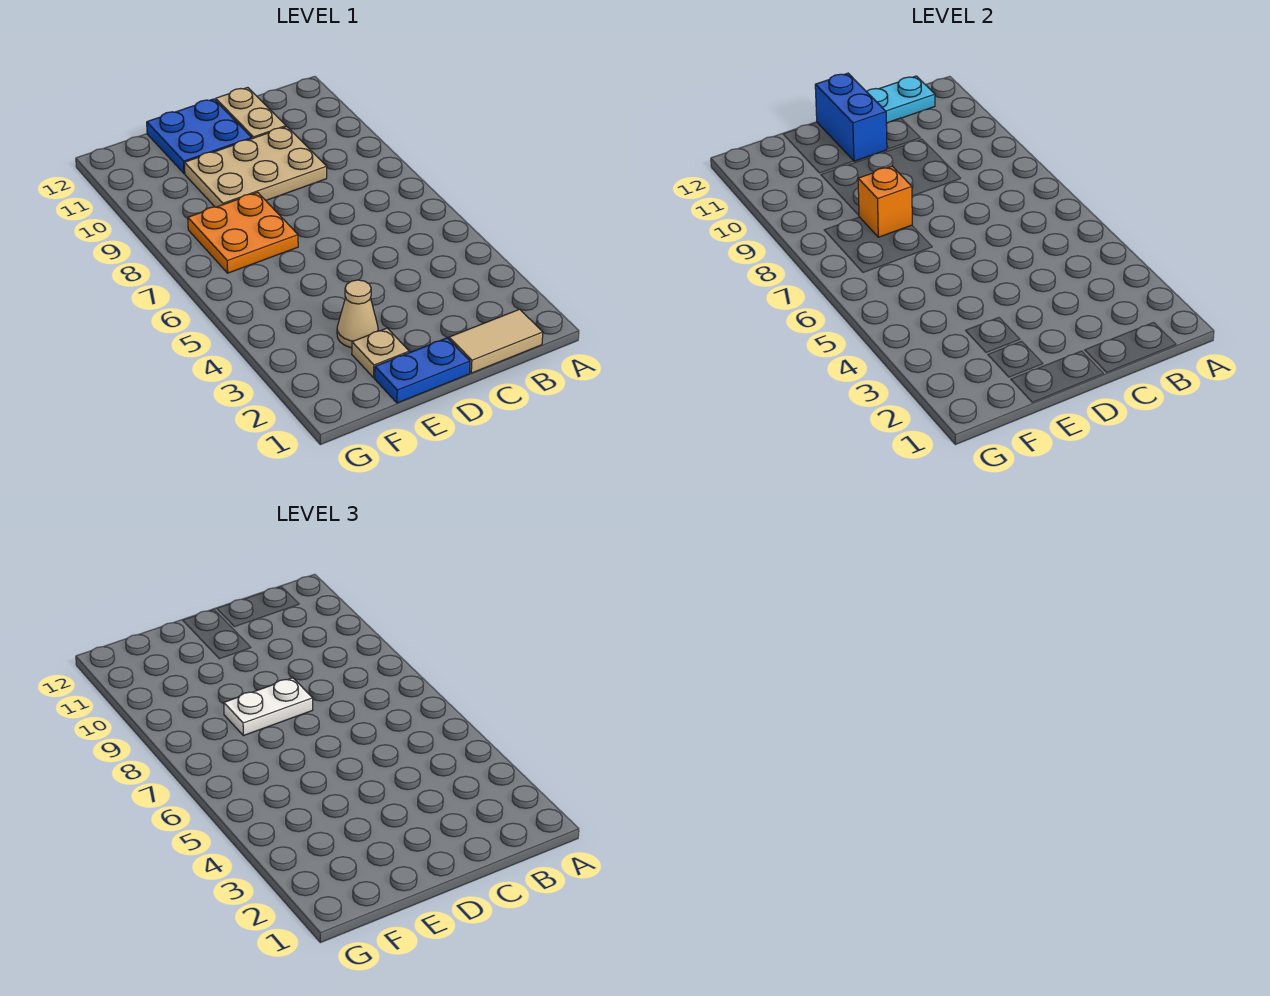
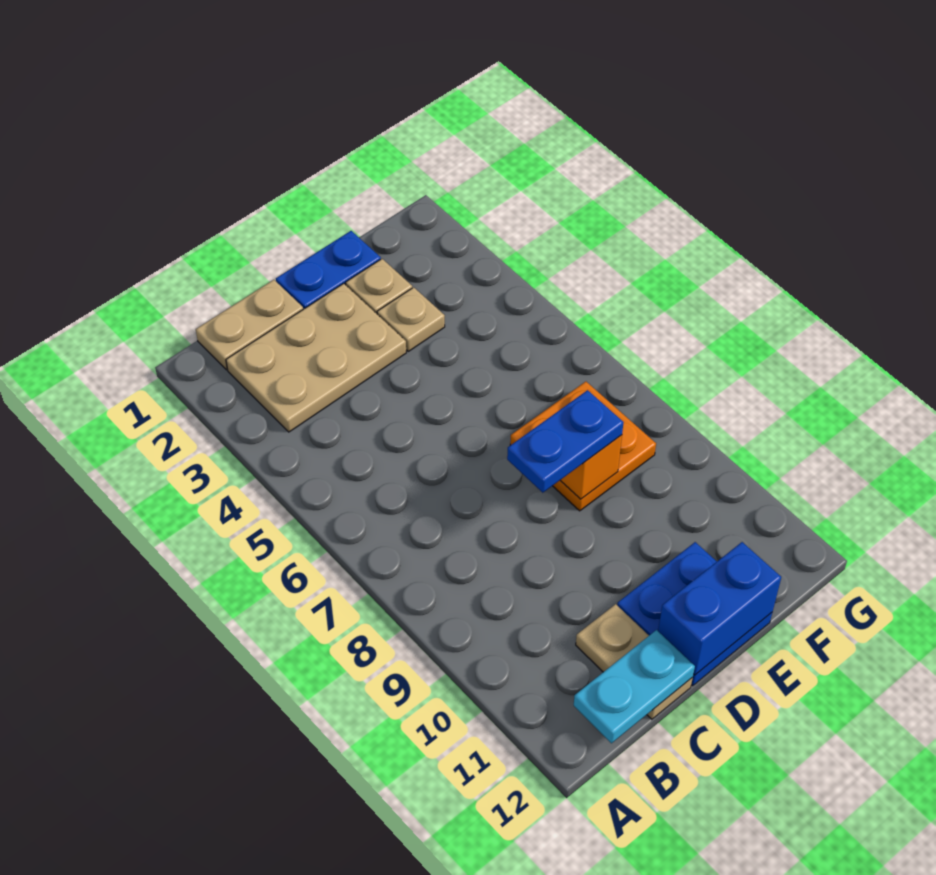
tan 1x2 tile [449,309,543,373] -> tan 1x2 plate [196,280,303,370]
tan 2x3 plate [184,127,327,207] -> tan 2x3 plate moved to [226,283,406,432]
white 1x2 plate [224,678,313,736] -> blue 1x2 plate [507,390,624,493]
blue 1x2 brick [815,73,887,161] -> blue 1x2 brick turned to [658,542,781,675]
tan 1x1 cone [337,280,378,348] -> tan 1x1 plate [377,287,445,351]

